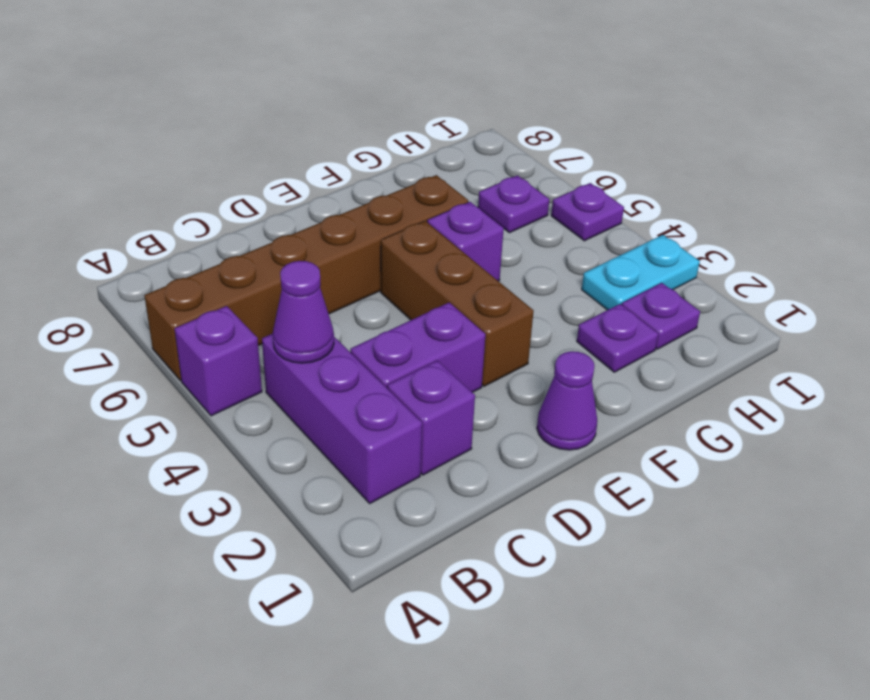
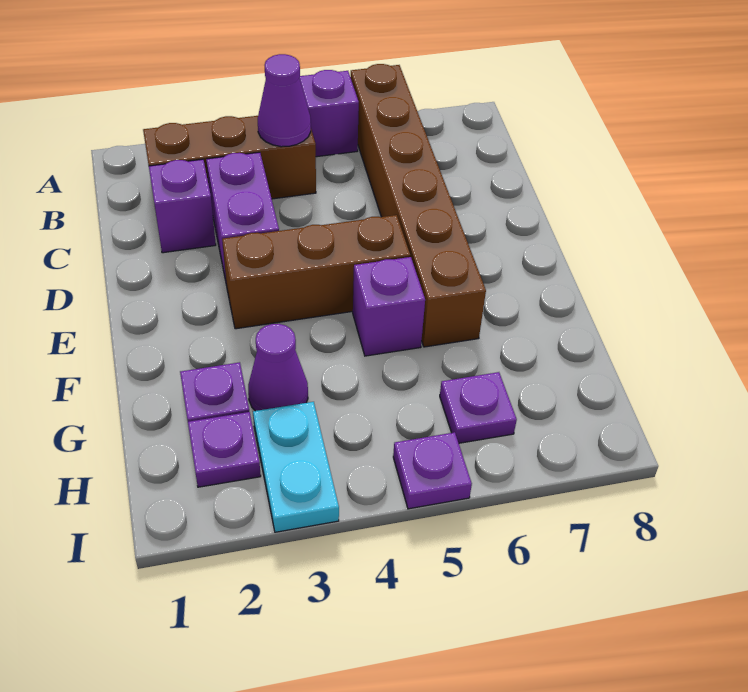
purple 1x3 brick [262,334,422,503] -> brown 1x3 brick [143,116,316,199]
purple 1x1 cone [537,351,597,450] -> purple 1x1 cone moved to [248,324,308,411]

